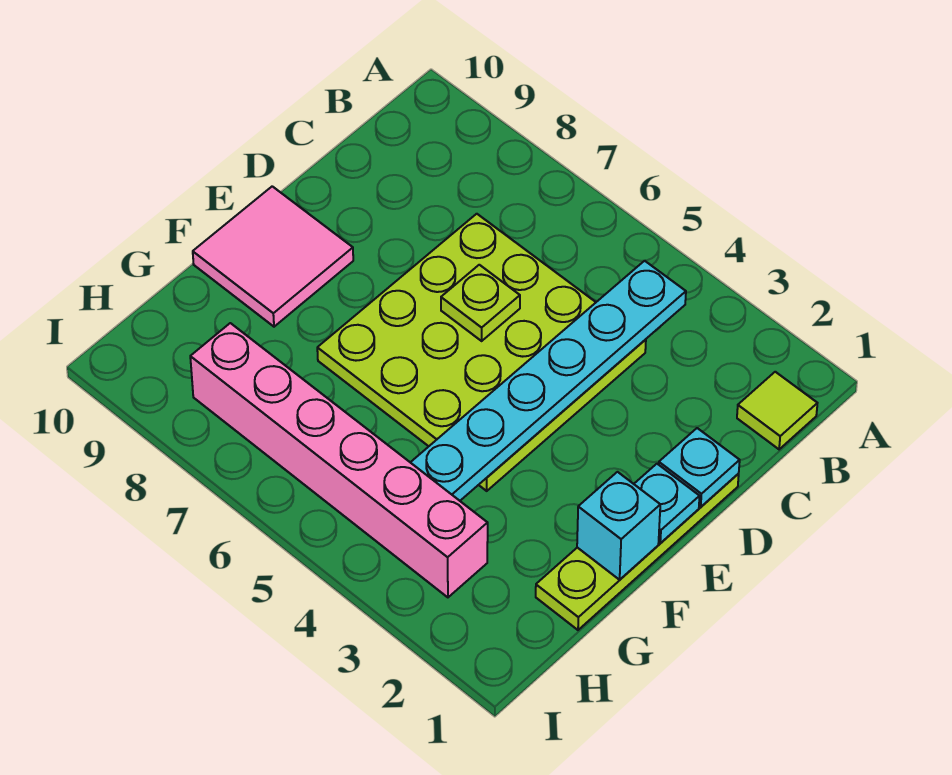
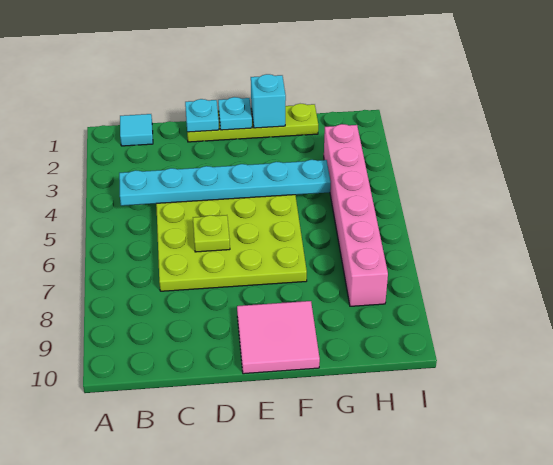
lime 1x1 tile [737,372,817,449] -> cyan 1x1 tile [120,114,153,146]

